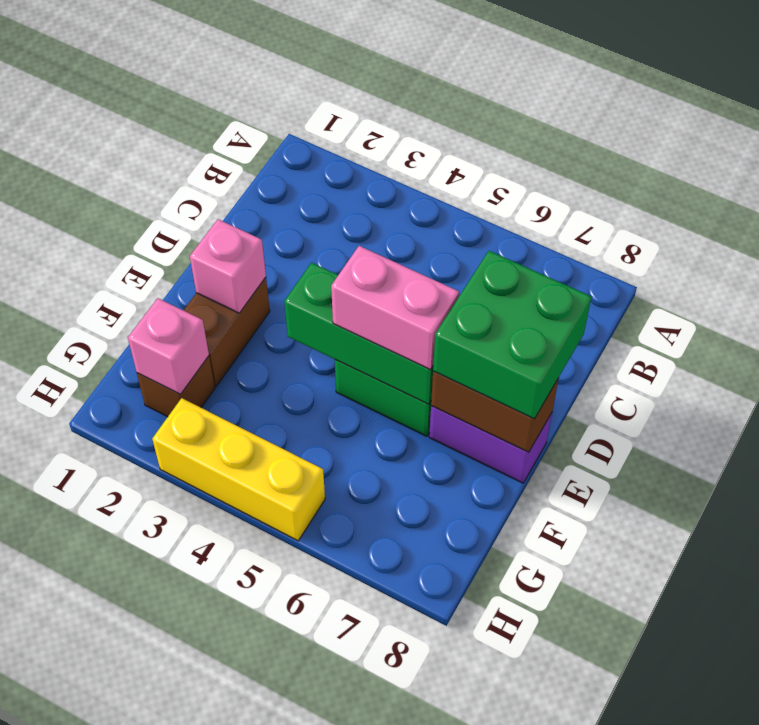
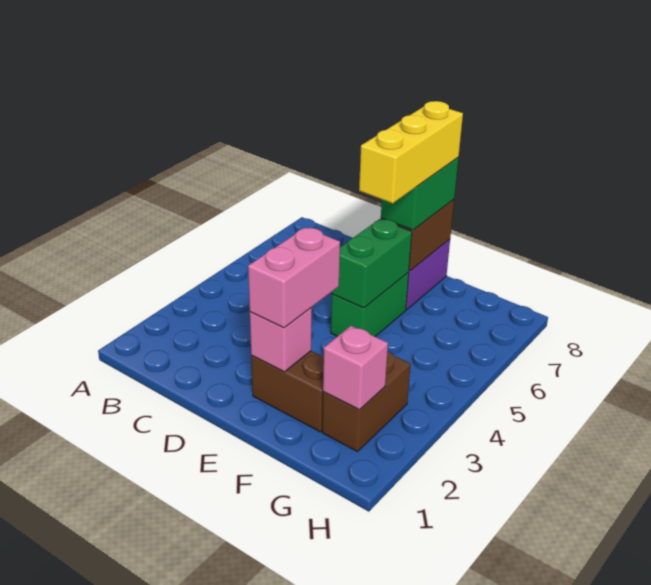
green 2x2 brick [433,251,591,419] -> green 1x2 brick [381,158,459,230]
green 1x3 brick [284,263,433,404] -> green 1x2 brick [332,219,412,308]
pink 1x2 brick [331,246,459,370] -> pink 1x2 brick moved to [248,227,340,328]
brown 1x1 brick [137,356,215,417] -> brown 1x2 brick [322,352,411,452]
yellow 1x3 brick [152,398,325,541] -> yellow 1x3 brick moved to [359,101,463,204]

